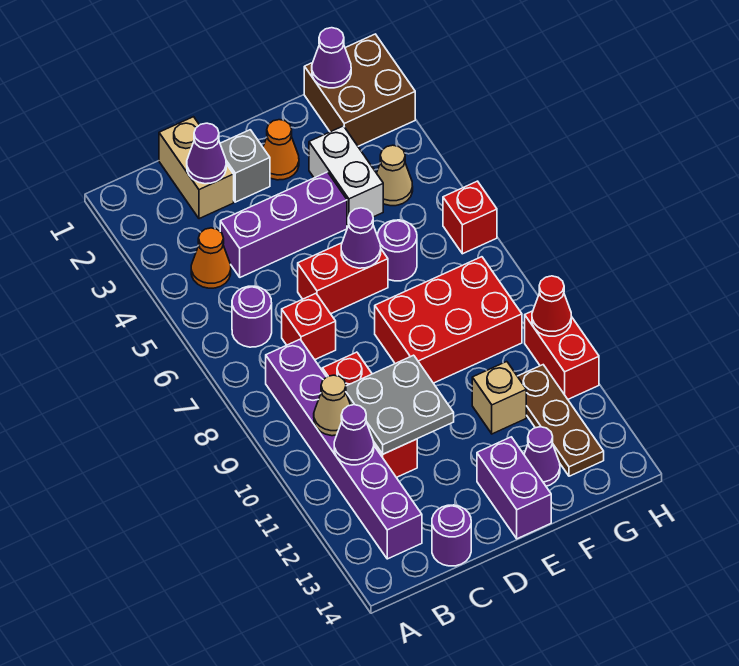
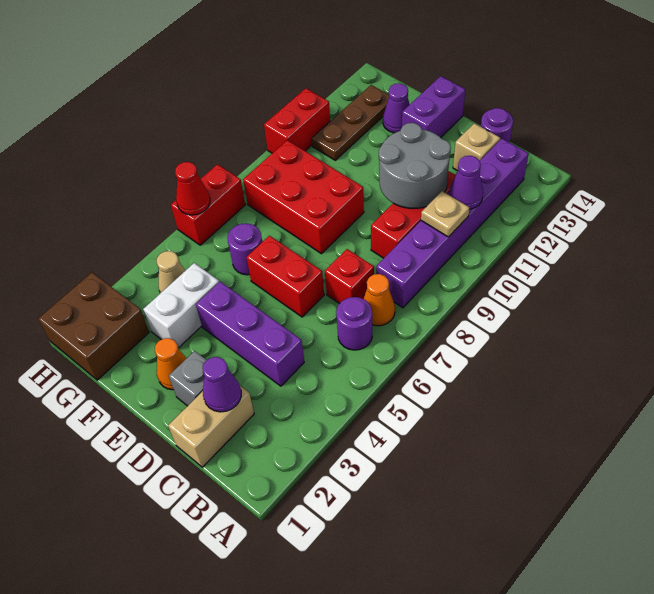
orange 1x1 cone [191,228,231,288] -> orange 1x1 cone moved to [363,274,395,326]
tan 1x1 cone [314,375,350,436] -> tan 1x1 plate [421,191,470,237]
grey 2x2 plate [346,355,454,454] -> grey 2x2 round brick [379,123,451,209]
purple 1x1 cone [341,208,381,268] -> none
tan 1x1 brick [472,362,526,434] -> tan 1x1 brick moved to [453,123,500,171]
purple 1x1 cone [312,28,351,88] -> none
red 1x1 brick [443,181,497,254] -> red 1x2 brick [171,164,245,245]
red 1x1 cone [532,276,571,336] -> red 1x1 cone moved to [175,162,210,215]

